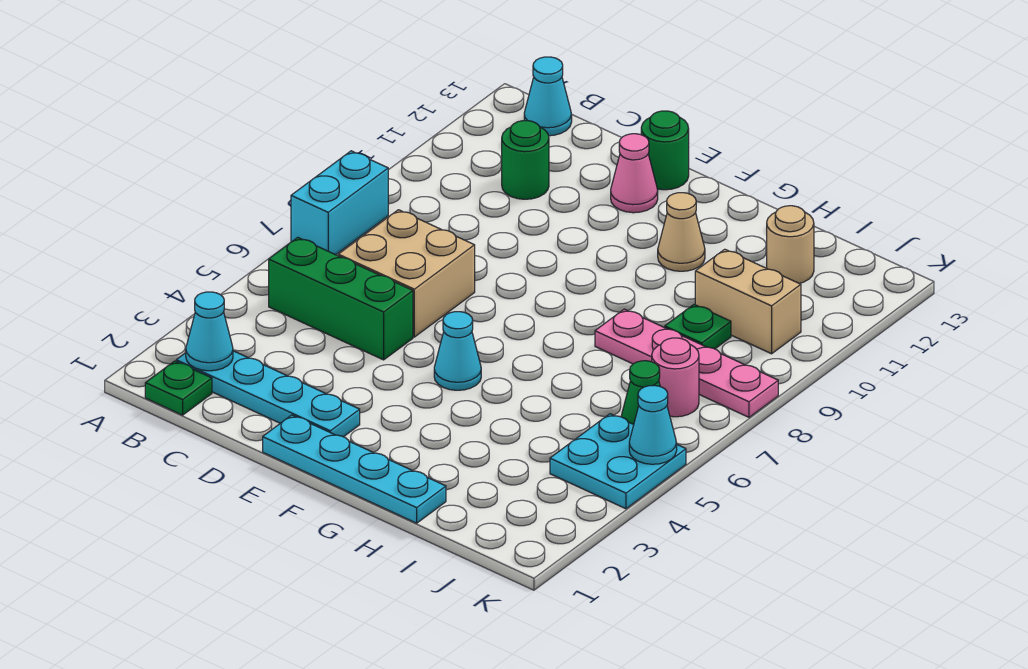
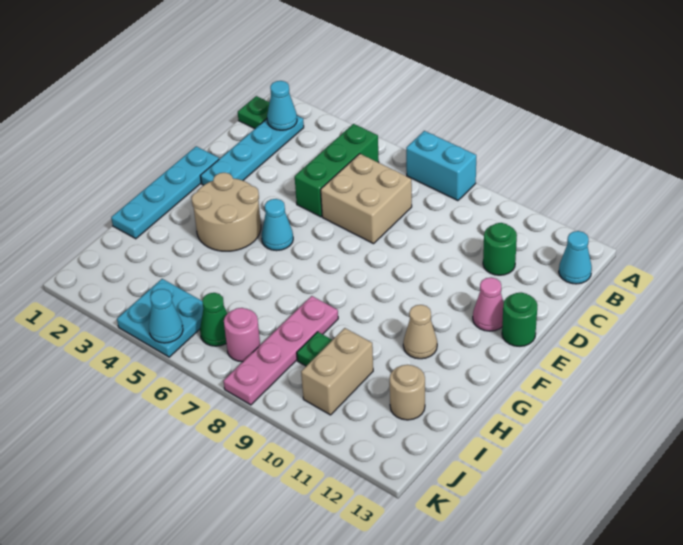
none -> tan 2x2 round brick [192,173,261,251]

